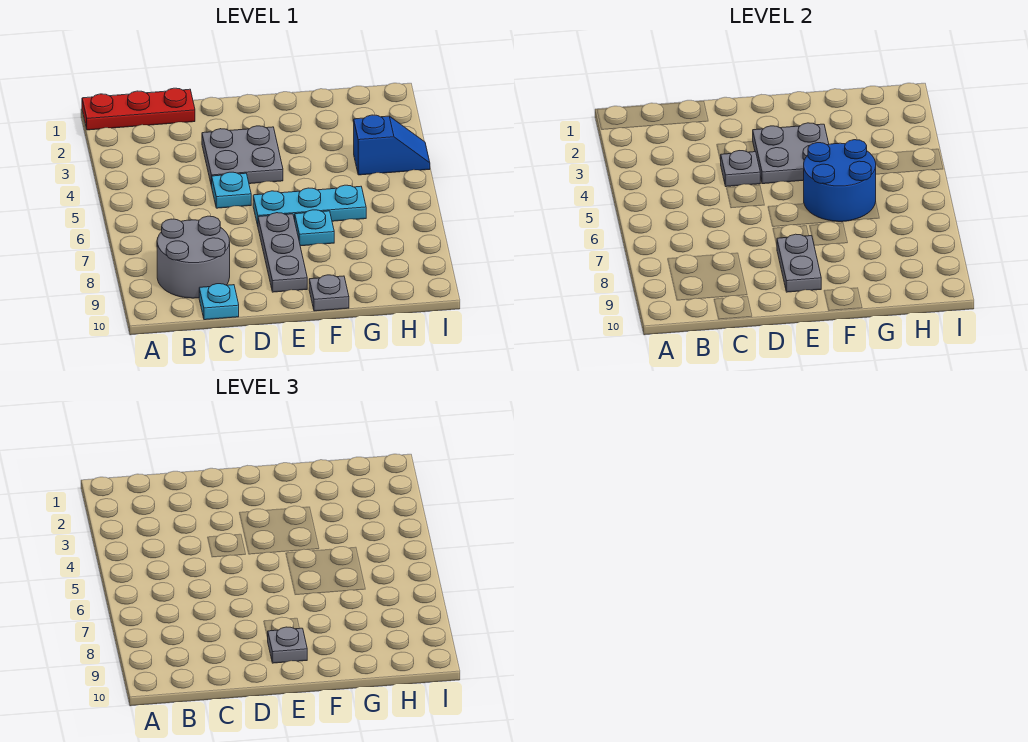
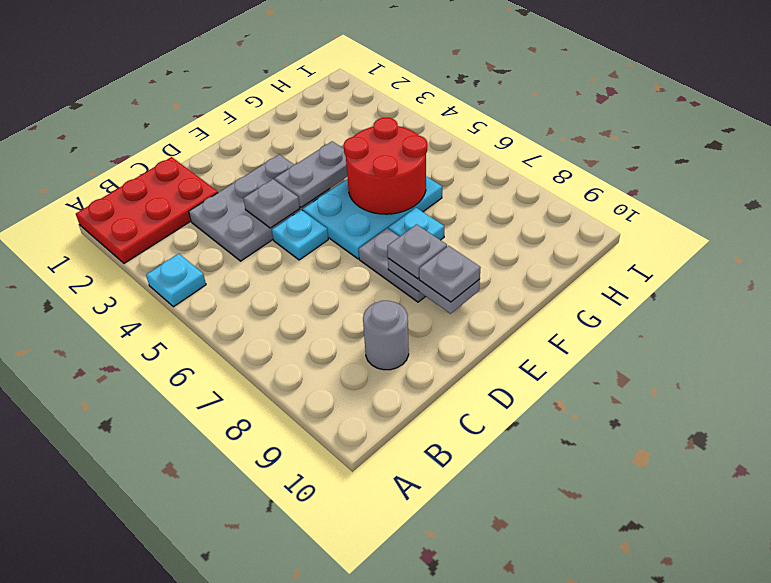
red 1x3 plate [82,88,195,130] -> red 2x3 plate [76,157,218,263]
grey 2x2 round brick [157,216,230,298] -> grey 1x1 round brick [363,300,409,370]
cyan 1x1 plate [199,284,239,320] -> cyan 1x1 plate moved to [146,254,206,307]
grey 2x2 plate [202,126,283,186] -> grey 2x3 plate [189,155,330,261]
grey 2x2 plate [753,123,829,184] -> grey 1x2 plate [274,141,347,207]
cyan 1x3 plate [253,185,366,226] -> cyan 2x3 plate [303,176,442,259]
grey 1x3 plate [258,213,307,292] -> grey 1x2 plate [359,228,426,302]
blue 2x2 round brick [804,140,876,222] -> red 2x2 round brick [344,118,427,214]
grey 1x1 plate [309,275,349,311] -> grey 1x1 plate moved to [387,224,447,279]
blue 1x2 slope [354,115,430,175] -> none

